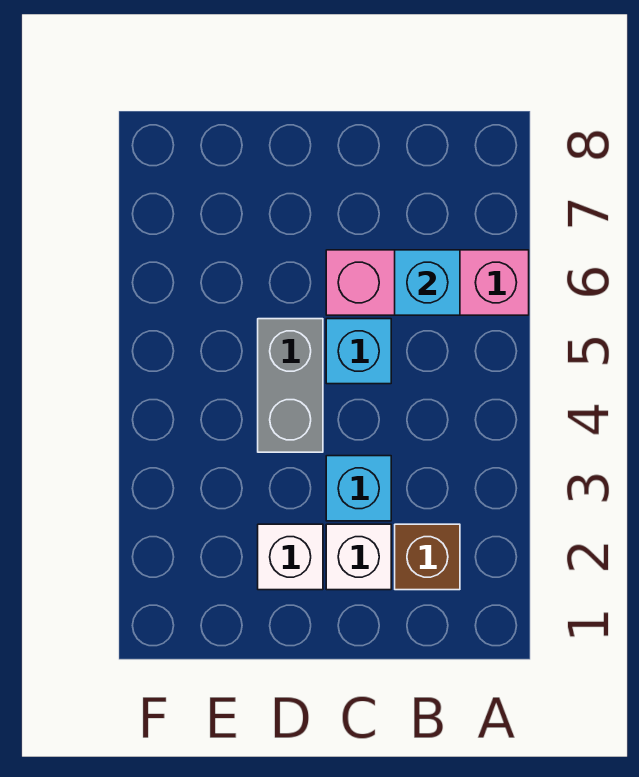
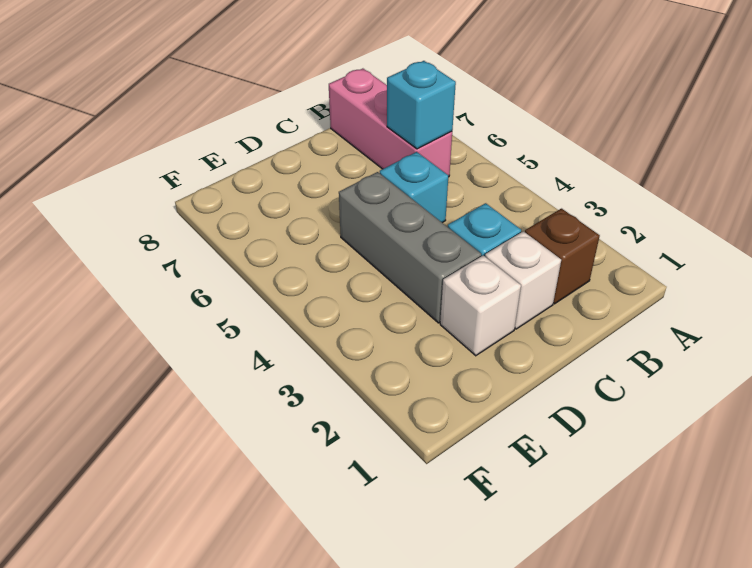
pink 1x3 brick [326,250,529,315] -> pink 1x3 brick turned to [329,69,452,177]
grey 1x2 brick [258,319,323,452] -> grey 1x3 brick [339,172,481,323]

